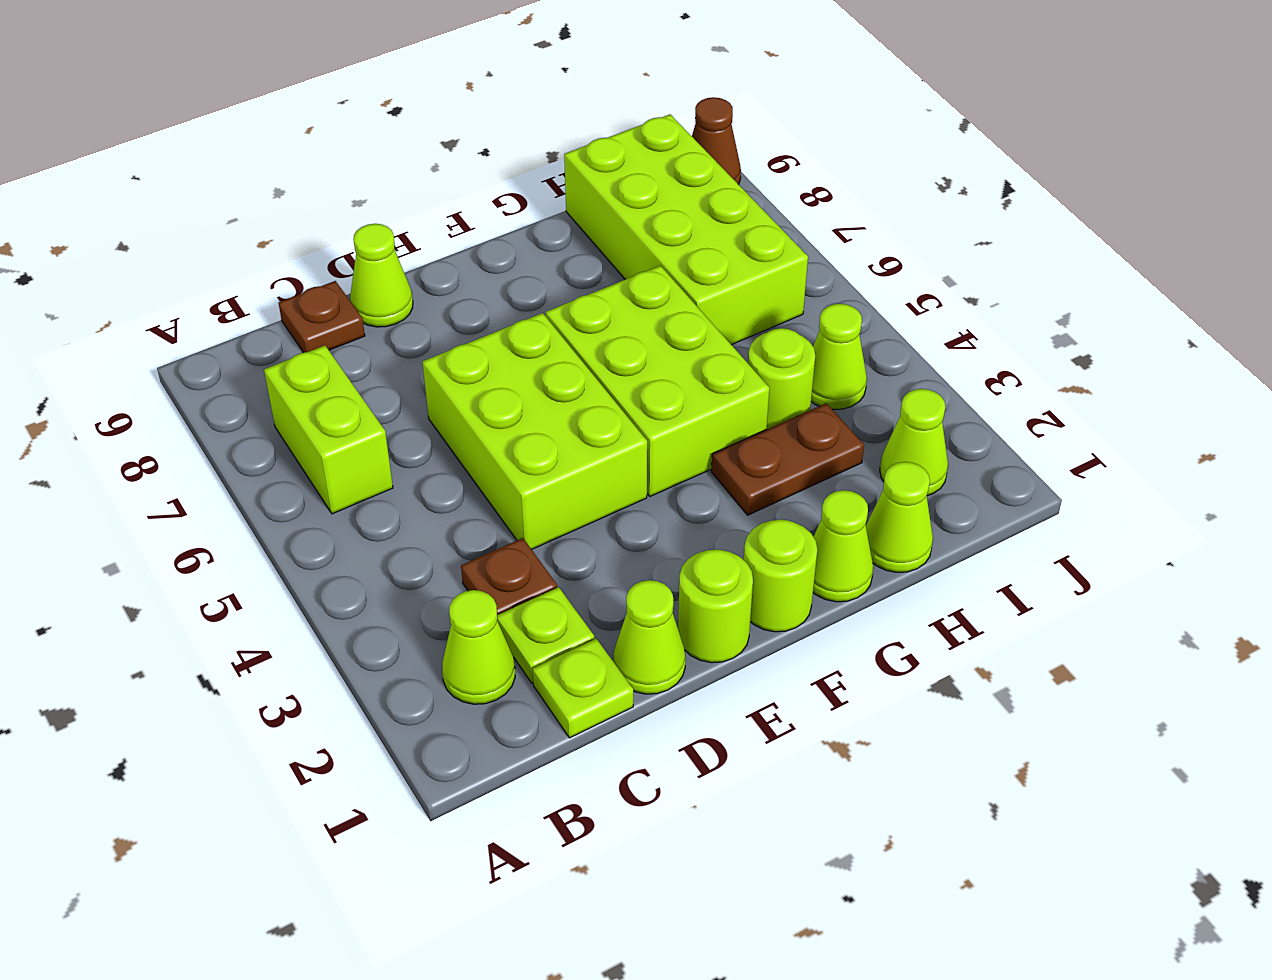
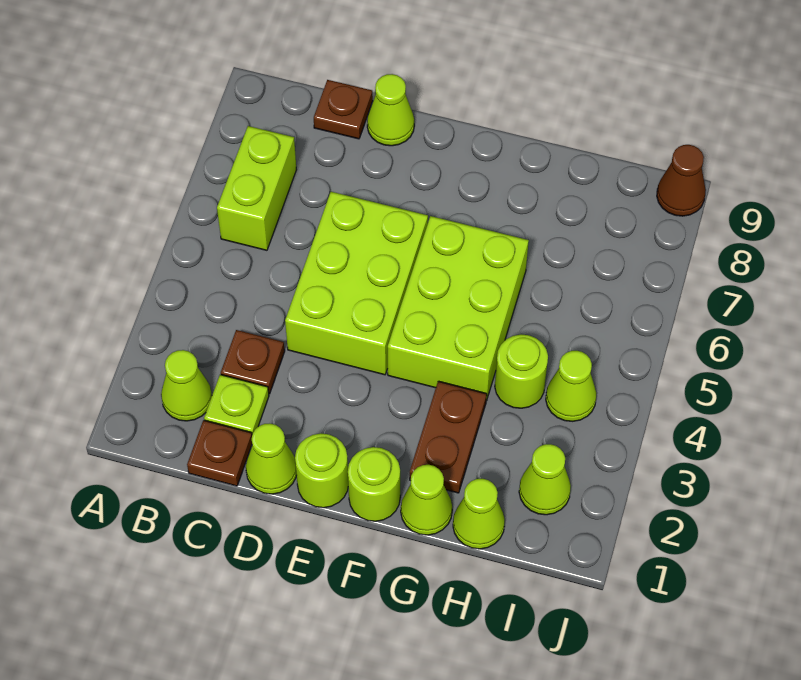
lime 1x1 plate [532,639,633,738] -> brown 1x1 plate [187,420,252,486]
brown 1x2 plate [711,403,864,515] -> brown 1x2 plate turned to [410,381,487,493]
lime 2x4 brick [564,114,808,345] -> none

